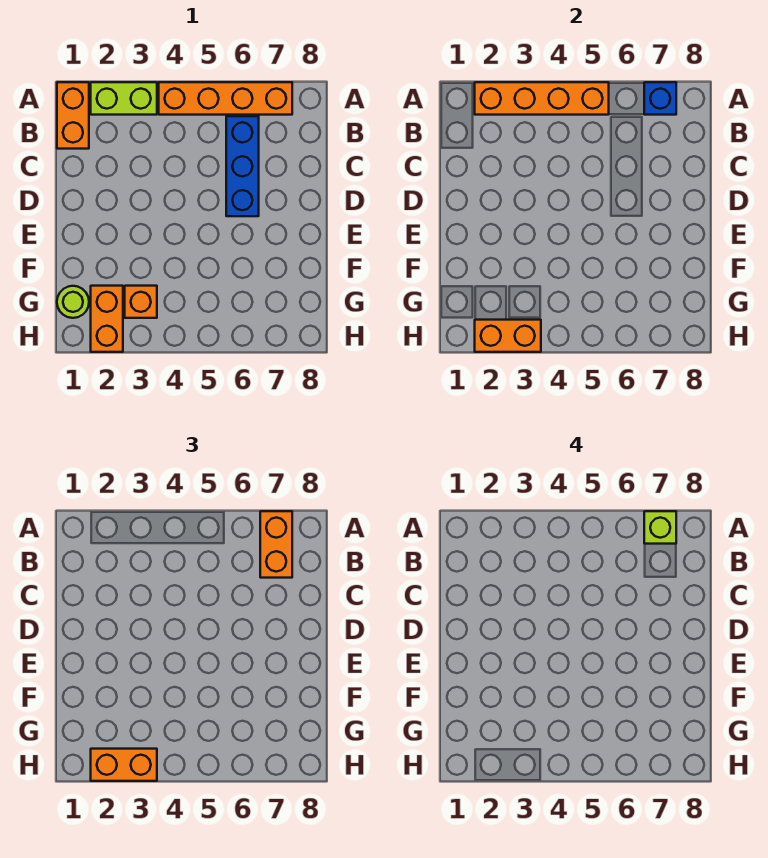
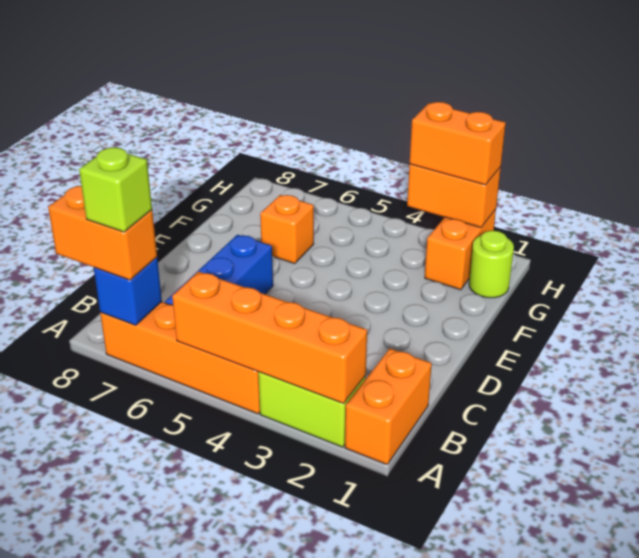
orange 1x2 brick [260,511,292,578] -> orange 1x2 brick turned to [48,186,157,280]
orange 1x1 brick [125,286,157,318] -> orange 1x1 brick moved to [260,195,314,264]

